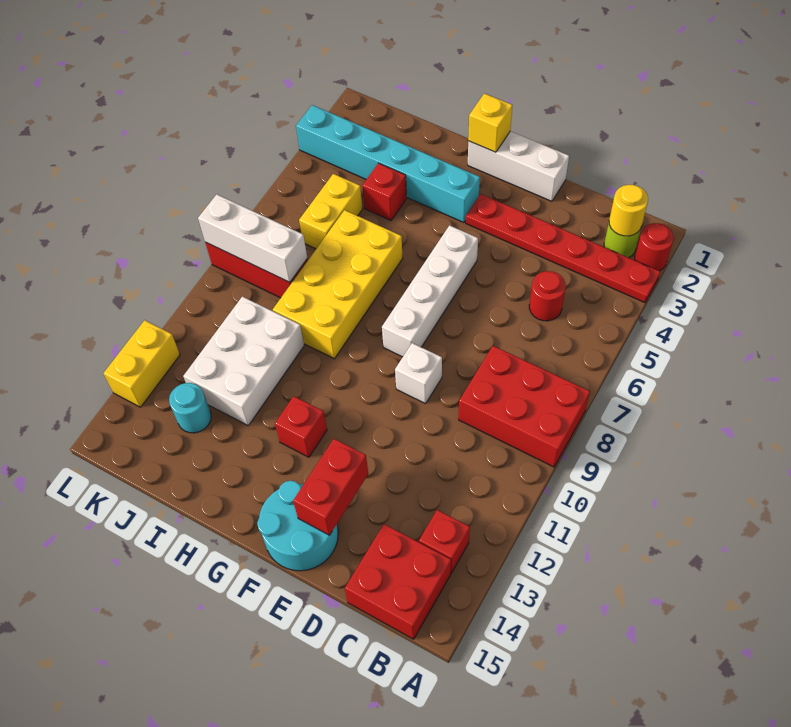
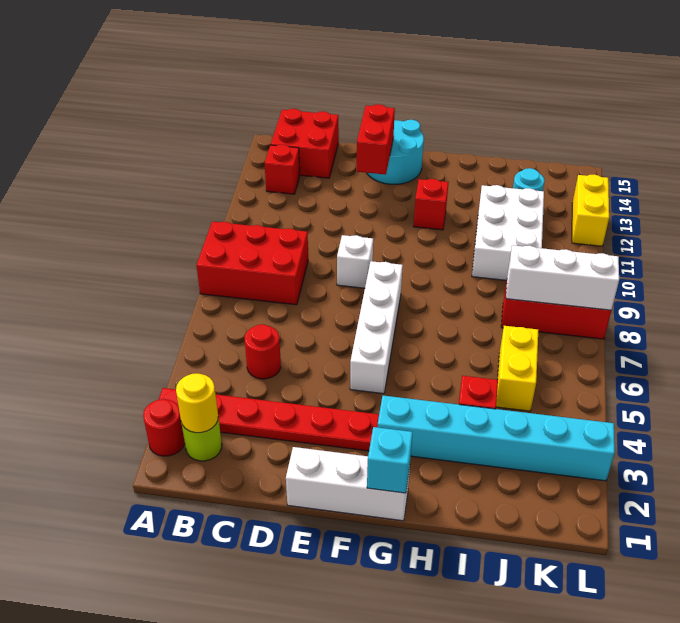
yellow 1x1 brick [468,93,512,152] -> cyan 1x1 brick [367,427,413,493]
yellow 2x4 brick [273,210,403,359] -> none

